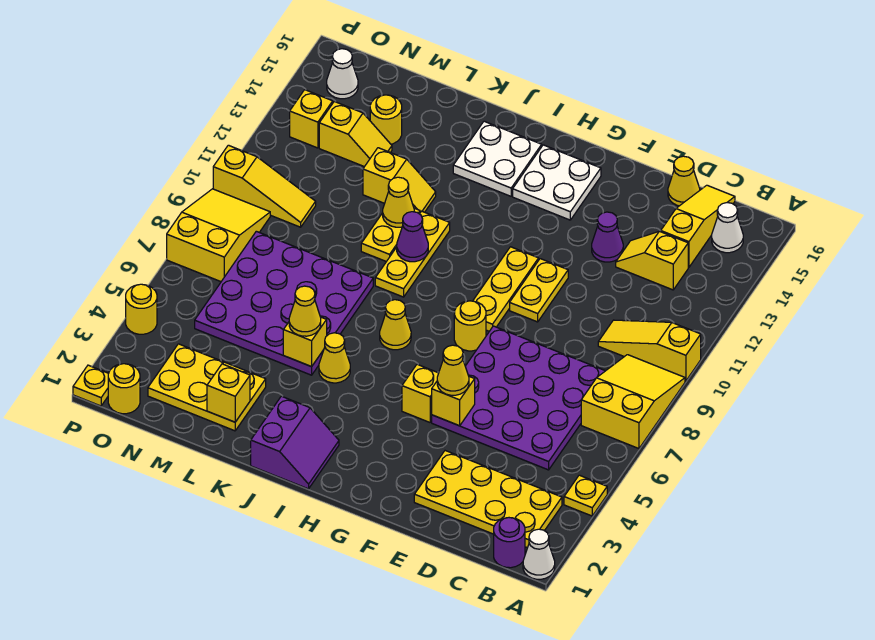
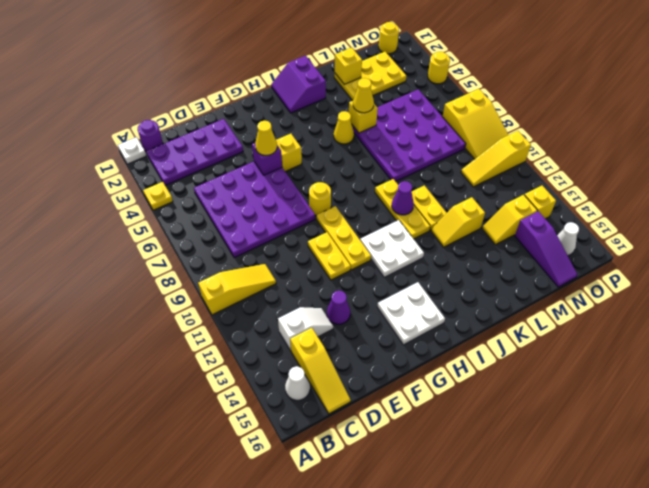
white 1x1 cone [523,529,555,579] -> white 1x1 plate [118,137,146,164]
yellow 2x3 slope [581,355,685,449] -> none
yellow 2x4 plate [414,451,562,548] -> purple 2x4 plate [146,119,243,185]
yellow 1x2 slope [616,231,688,290] -> white 1x2 slope [278,307,333,351]
yellow 1x1 cone [668,156,700,206] -> none
yellow 1x1 brick [432,377,475,426] -> purple 1x1 brick [252,143,282,175]
yellow 1x1 cone [380,300,411,350] -> none
white 2x2 plate [453,121,542,196] -> white 2x2 plate moved to [360,220,424,277]
yellow 1x1 cone [383,177,414,227] -> none
yellow 1x1 round brick [370,95,402,144] -> none
none -> purple 1x3 slope [515,211,577,287]
yellow 1x1 plate [73,365,108,406] -> none

